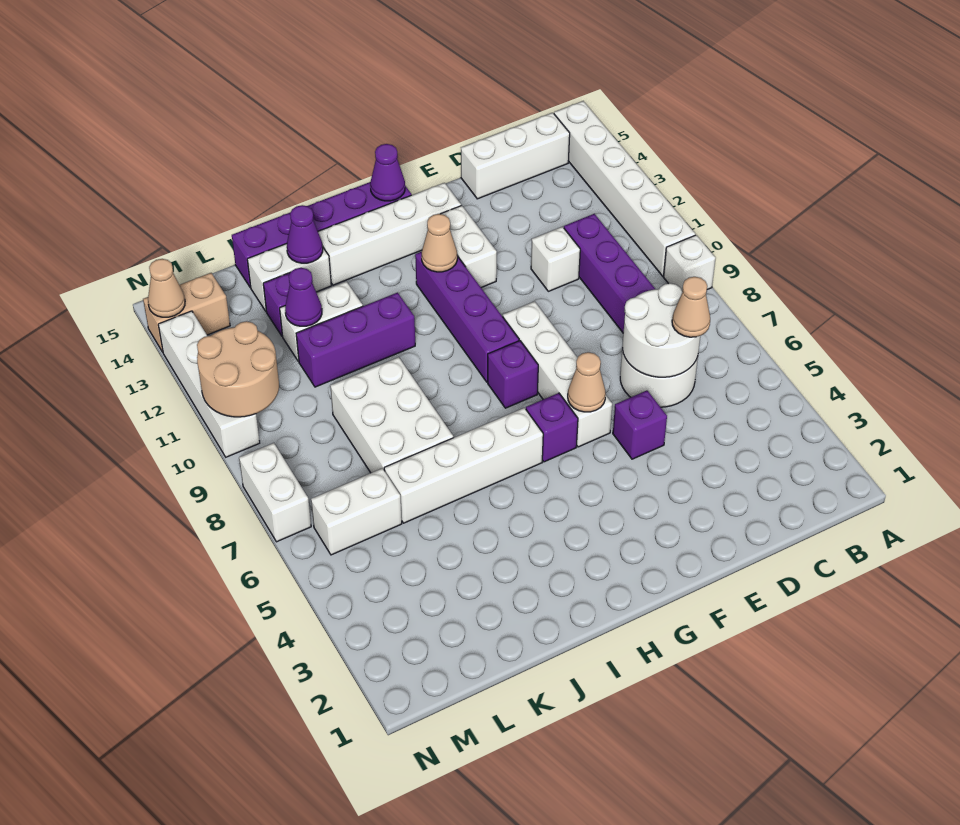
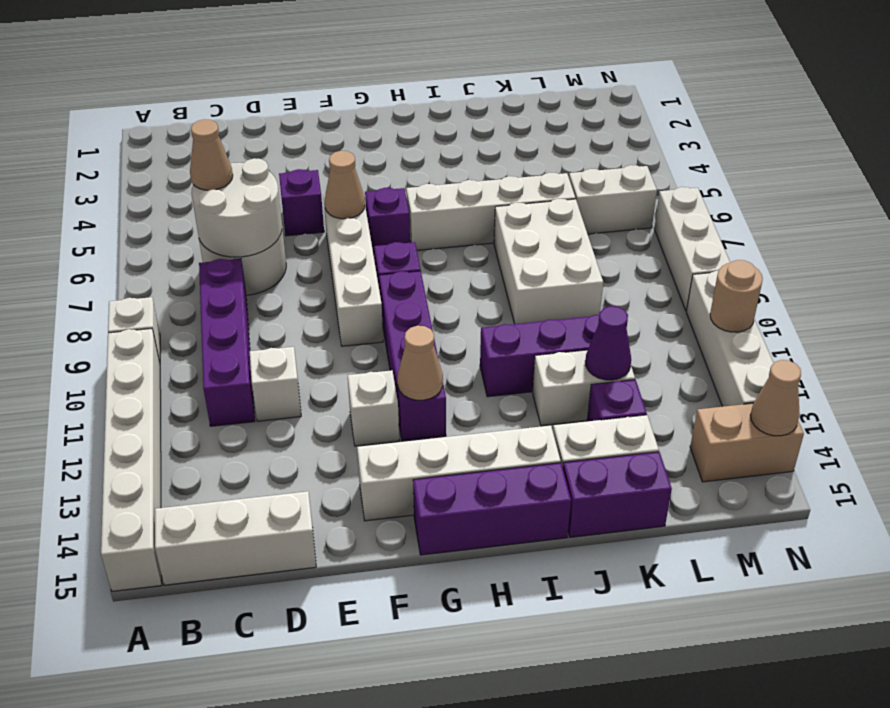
white 1x2 brick [441,206,497,288] -> white 1x1 brick [348,370,399,446]
purple 1x1 cone [370,144,405,201] -> none
purple 1x1 cone [287,205,323,263] -> none
tan 2x2 round brick [197,321,279,417] -> tan 1x1 round brick [710,260,763,332]
white 1x2 brick [239,443,311,542] -> white 1x3 brick [654,187,730,311]

